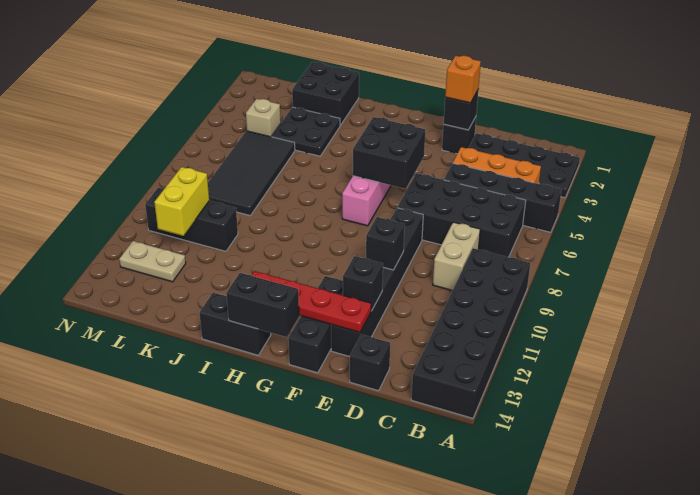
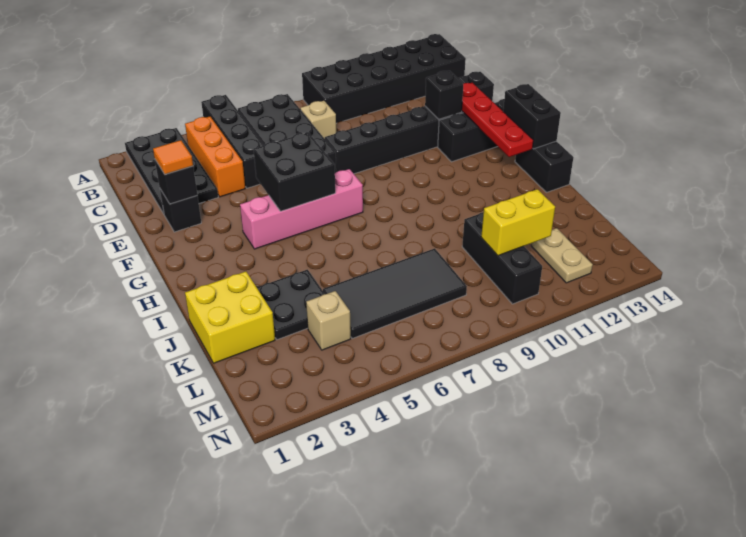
tan 1x2 brick [433,222,480,290] -> tan 1x1 brick [300,101,336,139]
orange 1x1 brick [445,56,481,103] -> orange 1x1 tile [153,140,193,174]
black 1x1 brick [366,217,405,270] -> none
black 2x2 brick [292,62,359,126] -> yellow 2x2 brick [185,271,275,363]

